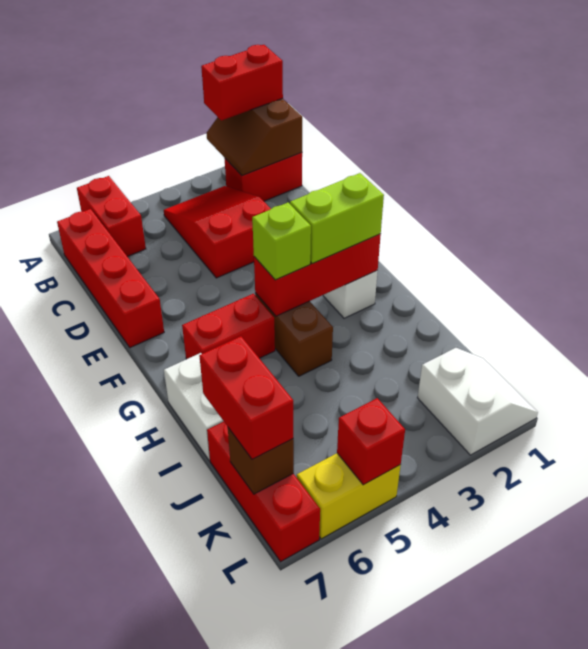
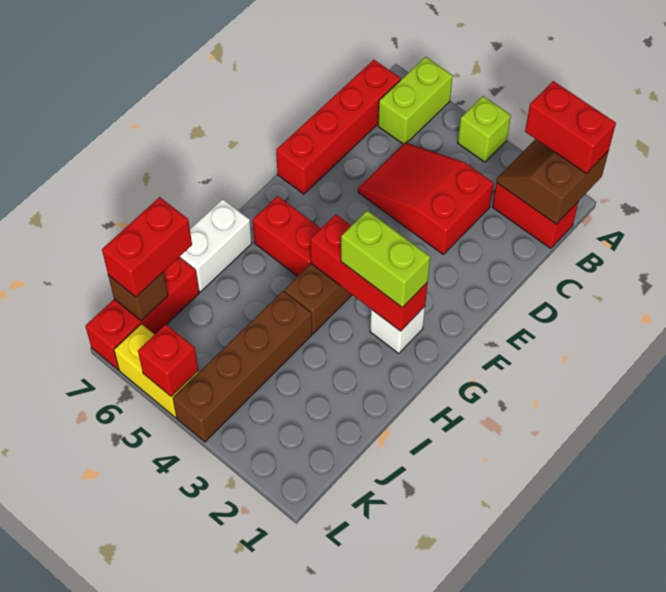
red 1x2 brick [77,176,146,257] -> lime 1x2 brick [378,57,453,144]
red 2x3 slope [164,186,271,278] -> red 2x3 slope turned to [358,143,494,254]
lime 1x1 brick [252,202,311,280] -> lime 1x1 brick moved to [458,96,511,162]
none -> brown 1x4 brick [173,291,312,442]
white 2x2 slope [417,348,538,455] -> none

